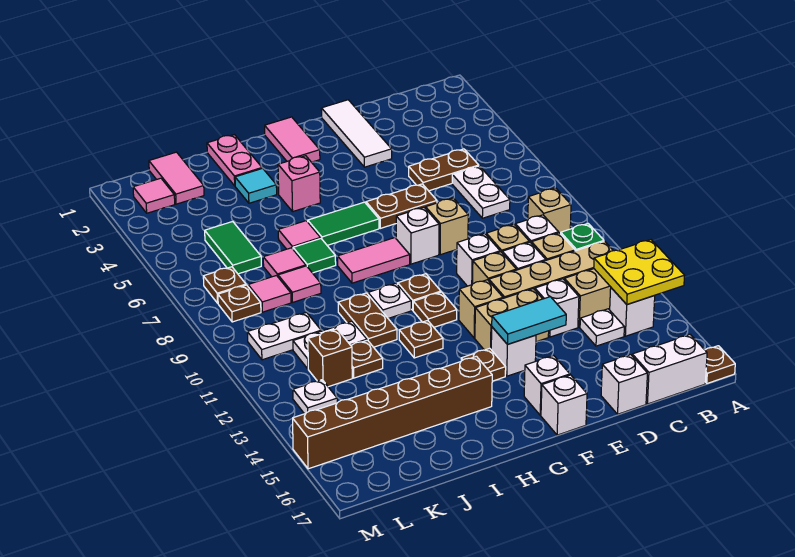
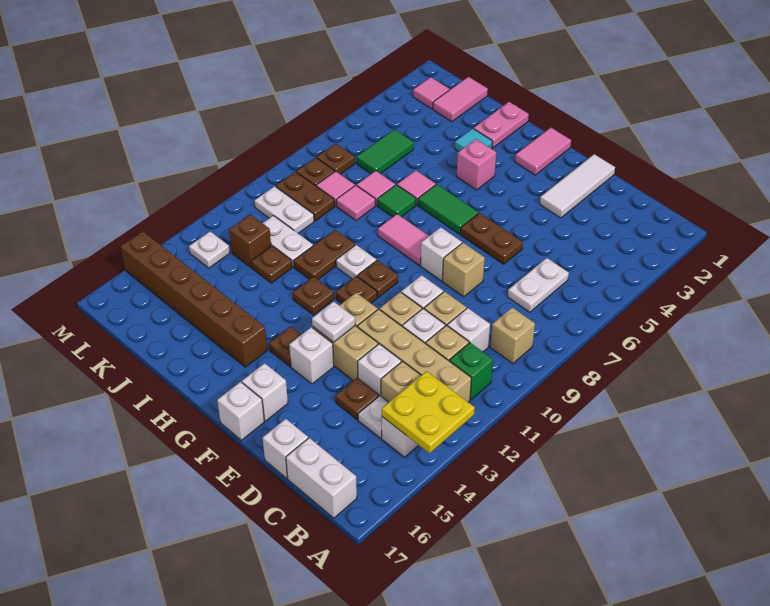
brown 1x1 plate [705,346,735,383] -> brown 1x1 plate moved to [335,378,379,420]
brown 1x2 plate [409,149,479,191] -> brown 1x2 plate moved to [276,172,335,221]
cyan 1x2 tile [492,297,566,344] -> none
none -> white 1x1 plate [312,302,355,342]

